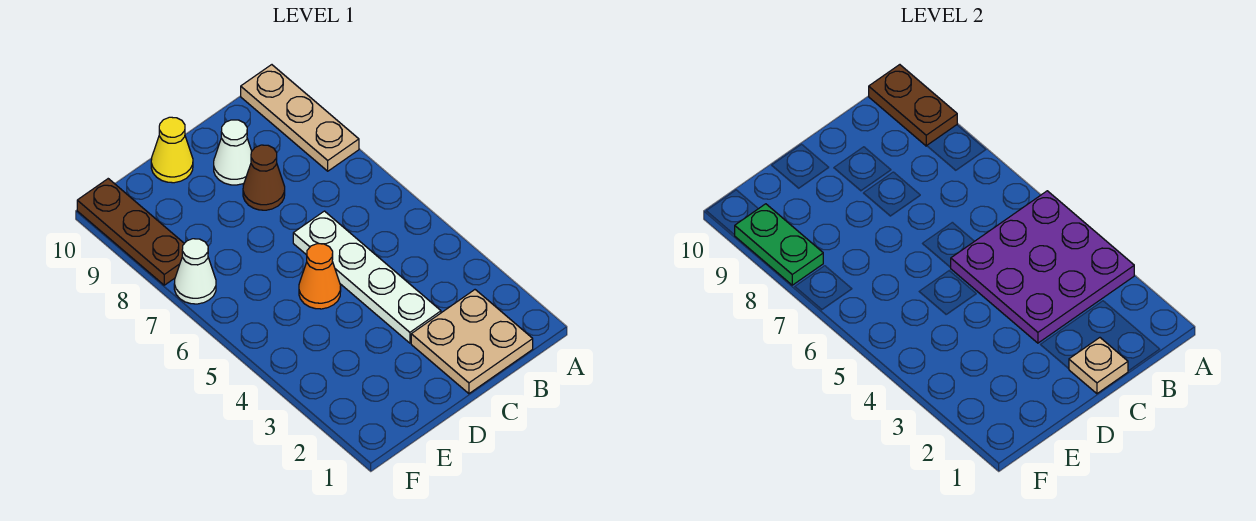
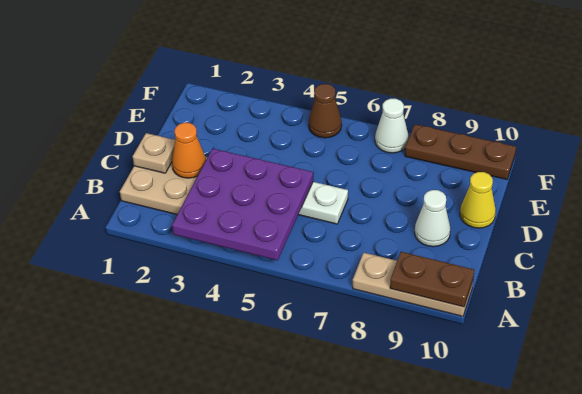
brown 1x1 cone [243,145,285,210] -> brown 1x1 cone moved to [309,84,342,138]
orange 1x1 cone [299,244,341,309] -> orange 1x1 cone moved to [172,123,206,178]
green 1x2 plate [735,204,823,285] -> none

